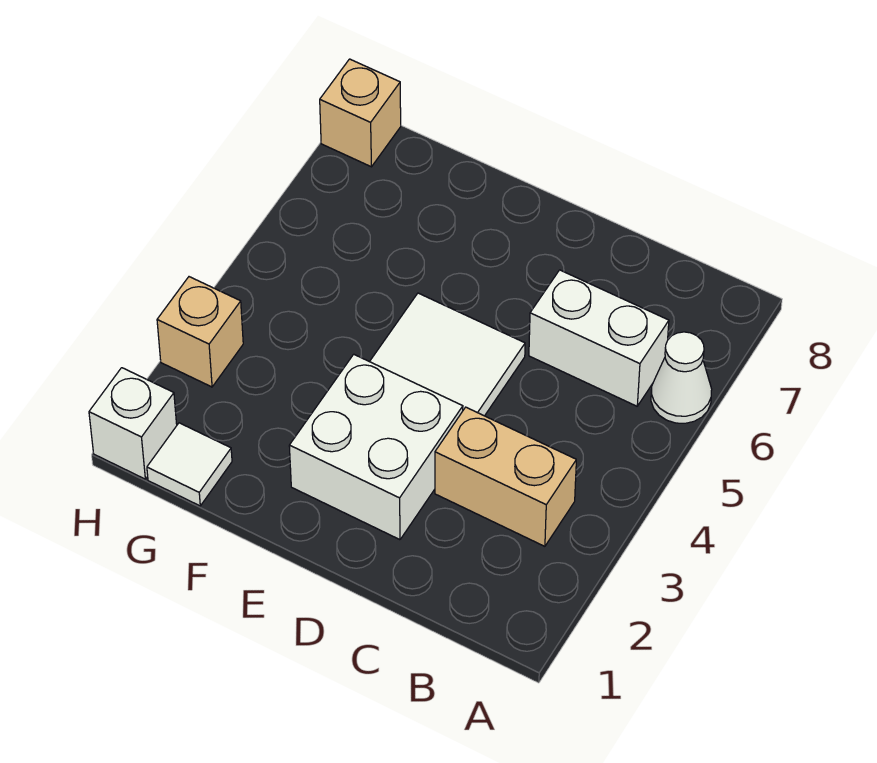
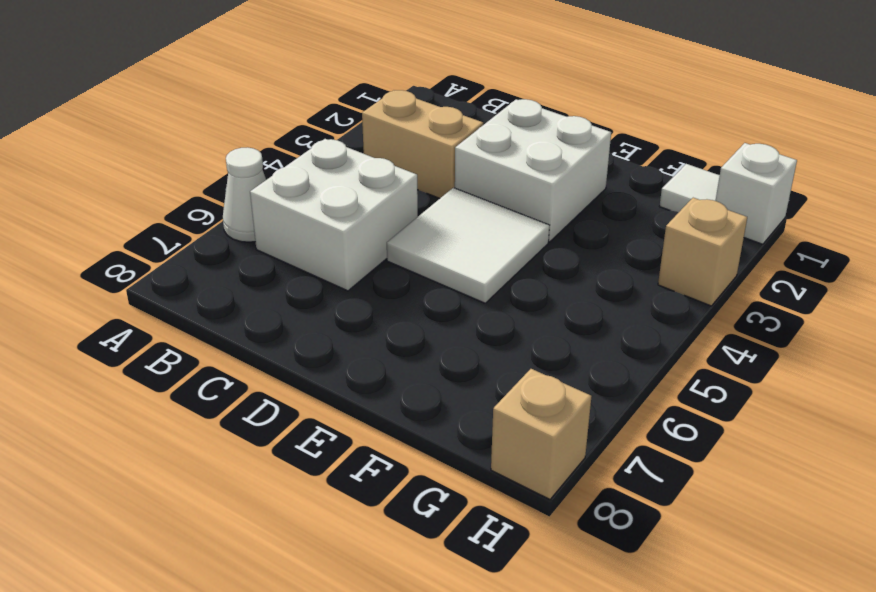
white 1x2 brick [529,270,669,406] -> white 2x2 brick [250,139,418,291]

